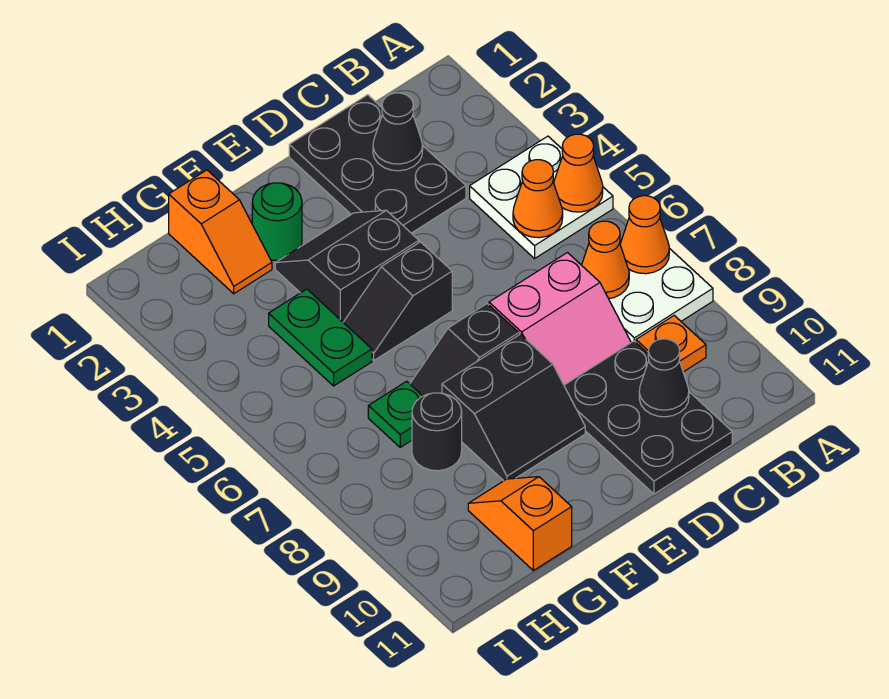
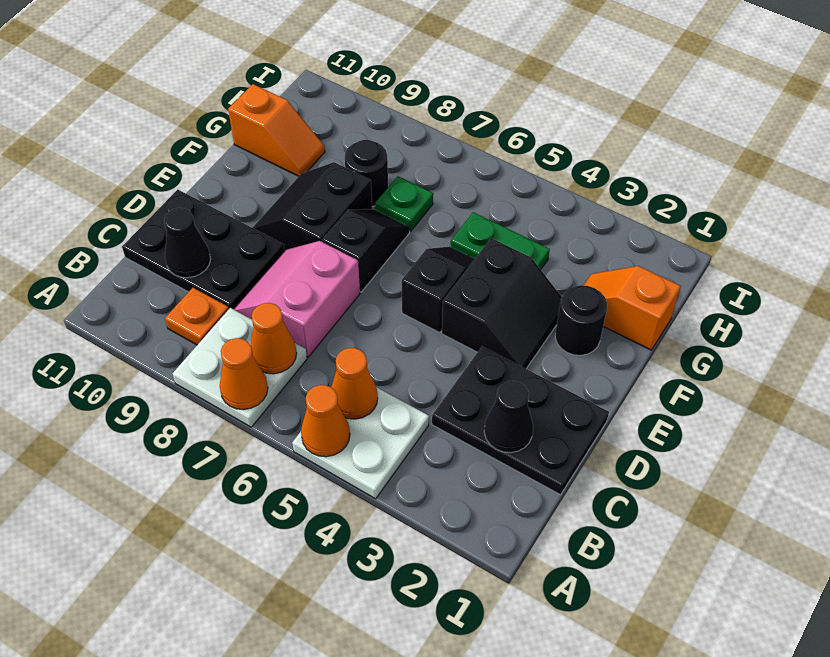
green 1x1 round brick [252,183,302,261] -> black 1x1 round brick [555,285,607,355]

